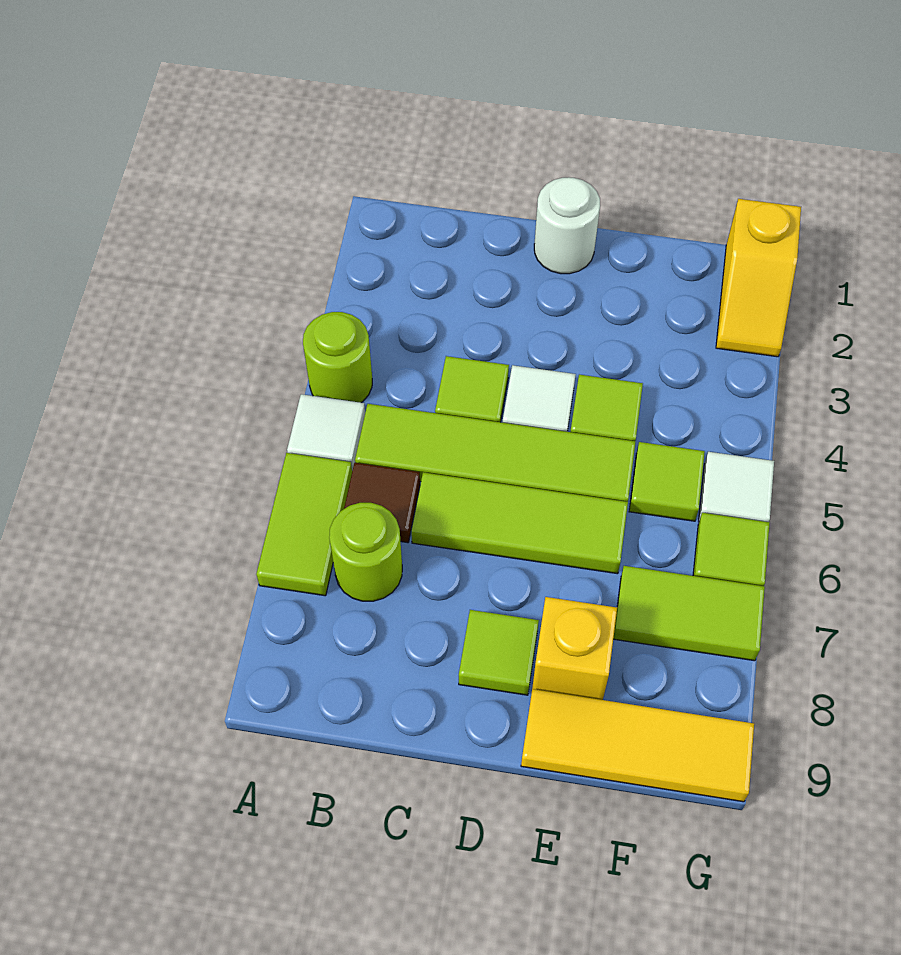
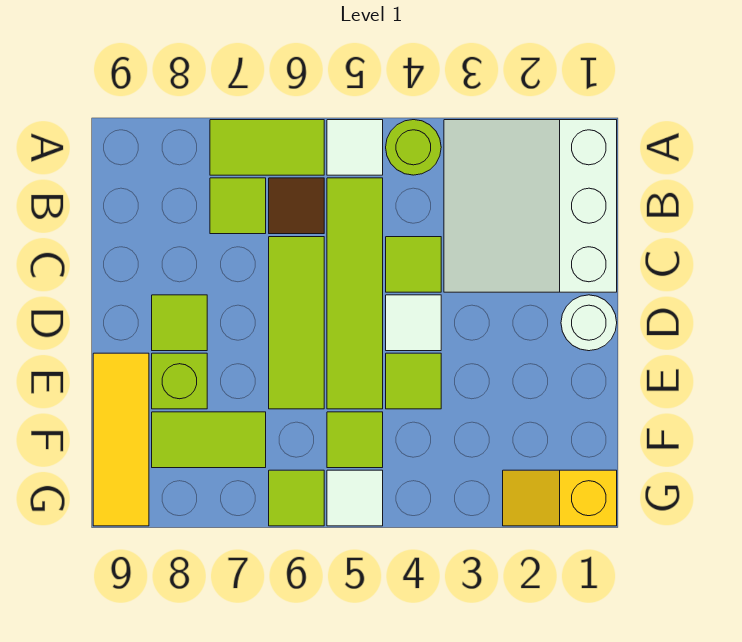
none -> white 3x3 slope [444,120,617,292]
lime 1x1 round brick [329,503,402,601] -> lime 1x1 tile [210,178,266,234]
yellow 1x1 brick [532,597,617,700] -> lime 1x1 brick [152,353,207,409]
lime 1x2 tile [613,566,765,661] -> lime 1x2 tile turned to [152,412,266,468]

